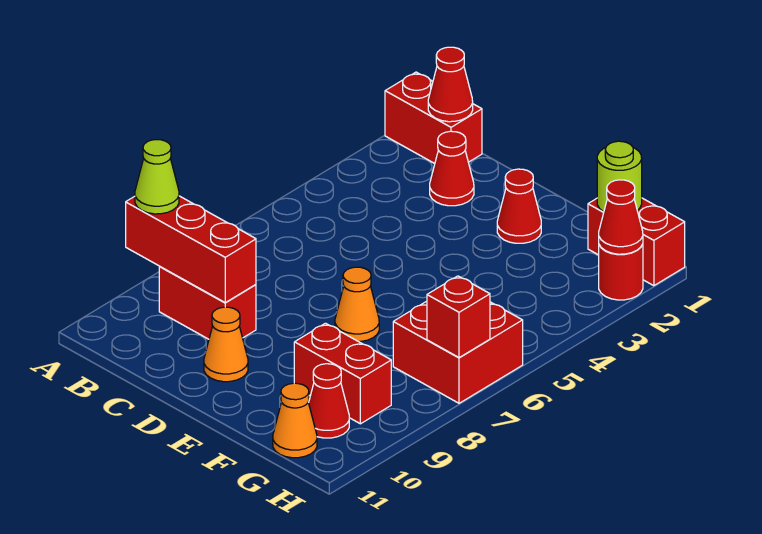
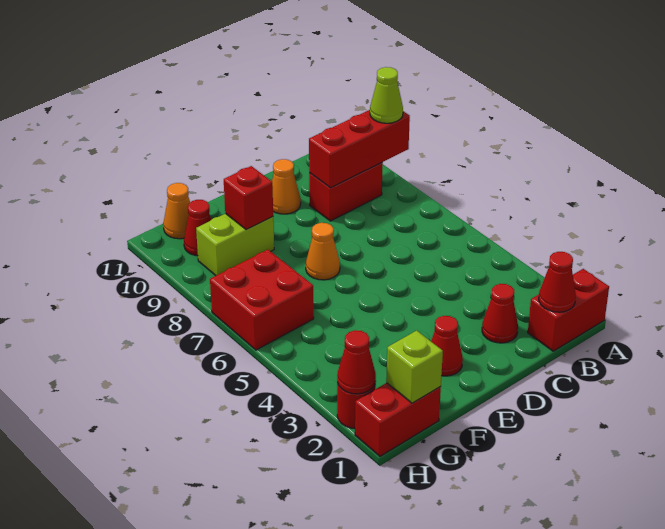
red 1x2 brick [294,323,391,424] -> lime 1x2 brick [196,214,274,276]
lime 1x1 round brick [597,141,642,212] -> lime 1x1 brick [386,330,443,403]
red 1x1 brick [427,276,490,358] -> red 1x1 brick moved to [224,166,273,229]

